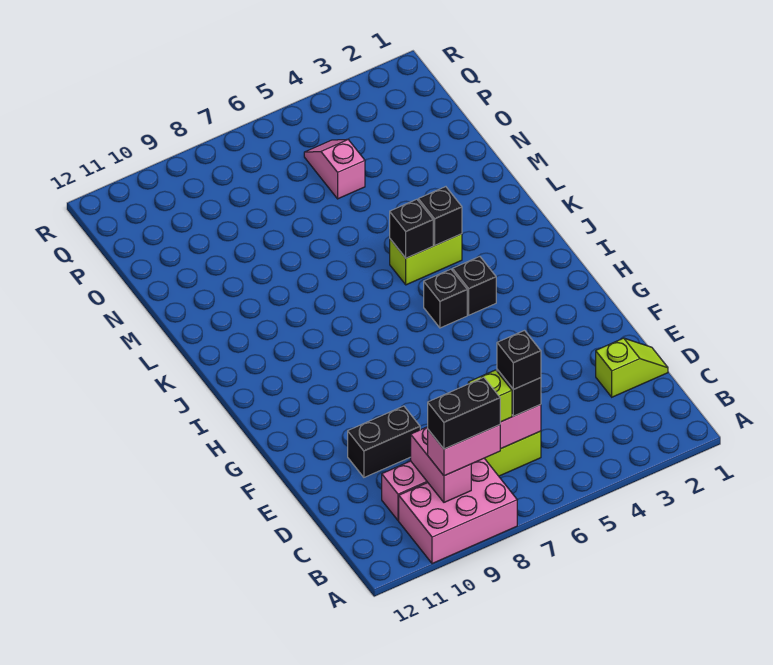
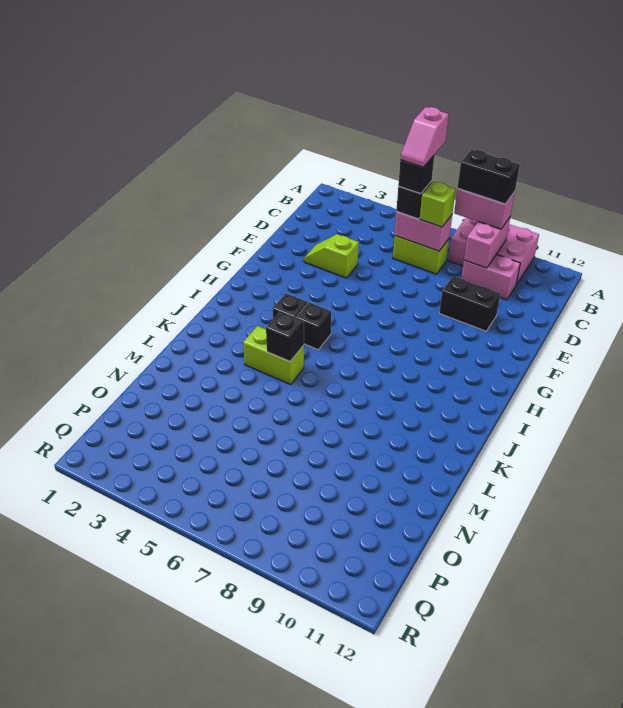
lime 1x2 slope [596,338,668,397] -> lime 1x2 slope moved to [304,234,359,278]
black 1x1 brick [418,187,462,245] -> none
pink 1x2 slope [304,139,365,199] -> pink 1x2 slope moved to [400,107,449,167]

